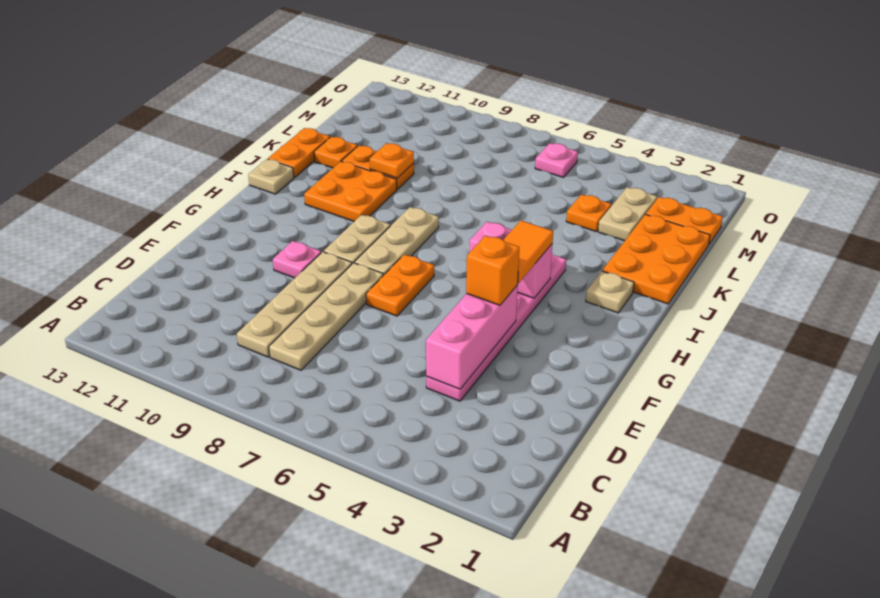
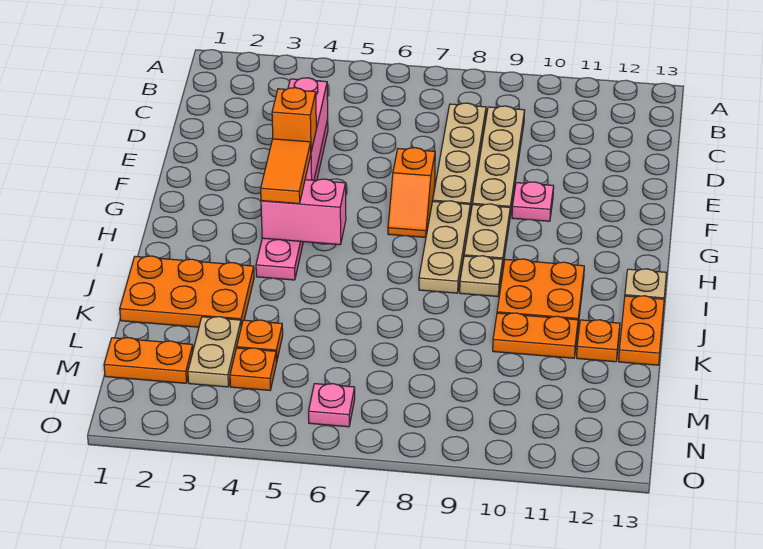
orange 1x2 plate [366,254,434,316] -> orange 1x2 slope [388,148,435,237]
tan 1x1 plate [586,271,634,313] -> tan 1x1 plate moved to [460,256,503,297]
orange 2x3 plate [602,214,710,304] -> orange 2x3 plate turned to [120,256,254,327]
orange 1x1 plate [370,143,414,178] -> orange 1x1 plate moved to [230,348,277,390]

